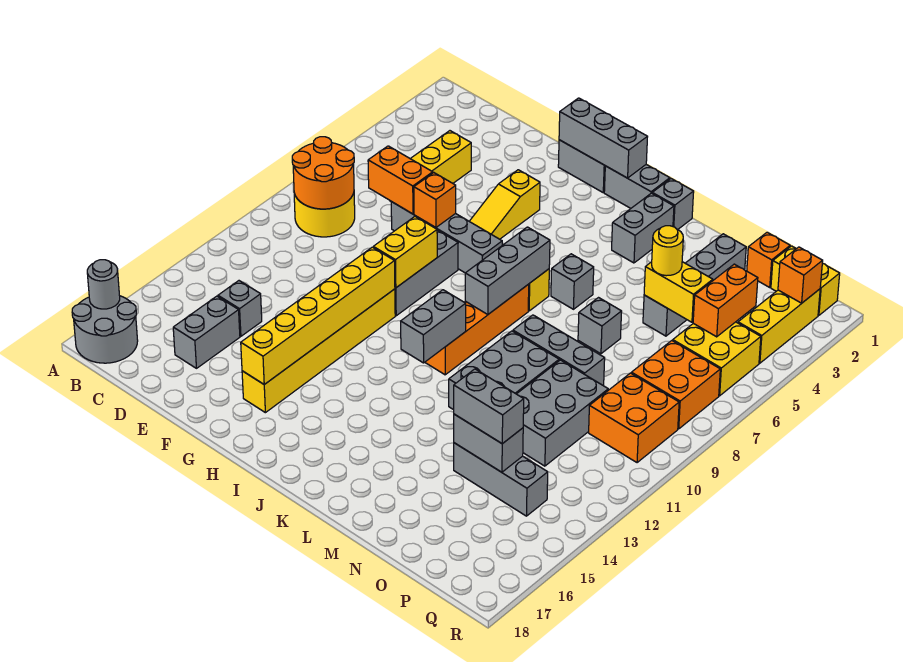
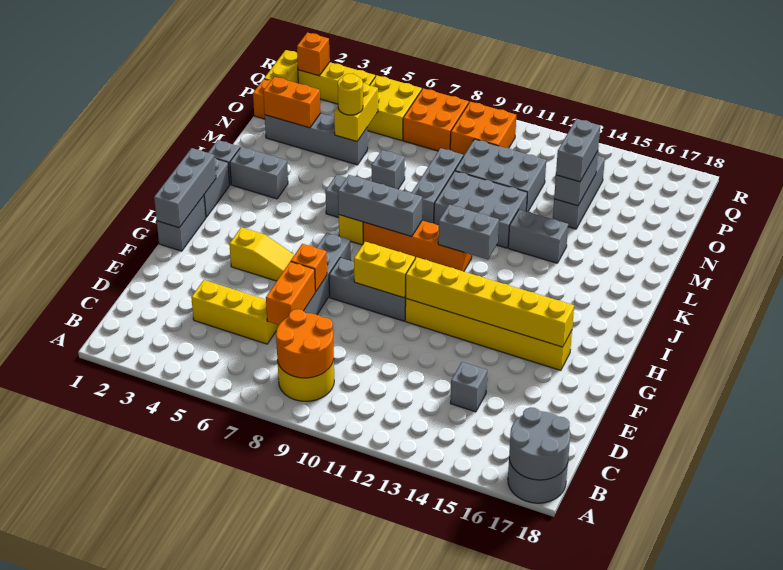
grey 1x1 round brick [87,260,120,309] -> grey 2x2 round brick [509,407,570,480]
grey 1x2 brick [173,296,240,368] -> grey 1x2 brick moved to [508,209,568,263]
orange 1x2 brick [693,264,758,337] -> orange 1x2 brick moved to [263,77,320,128]

